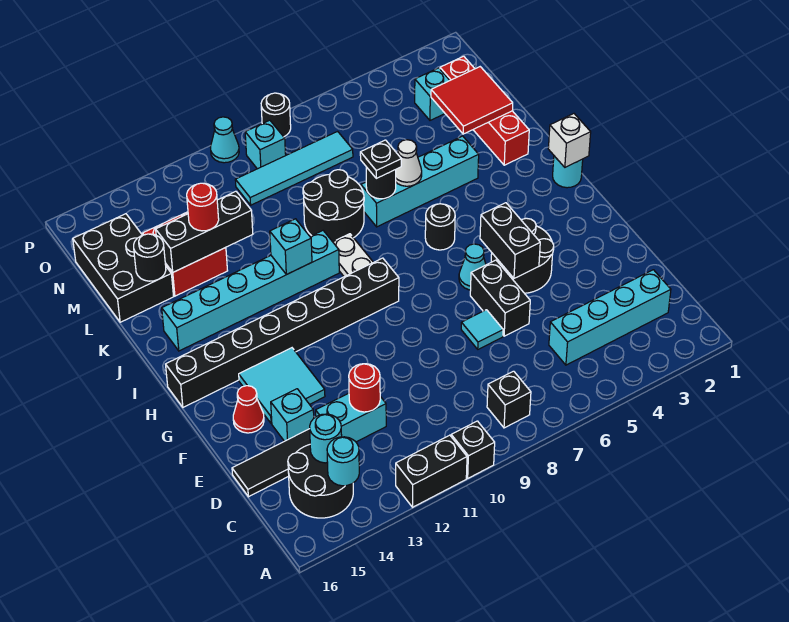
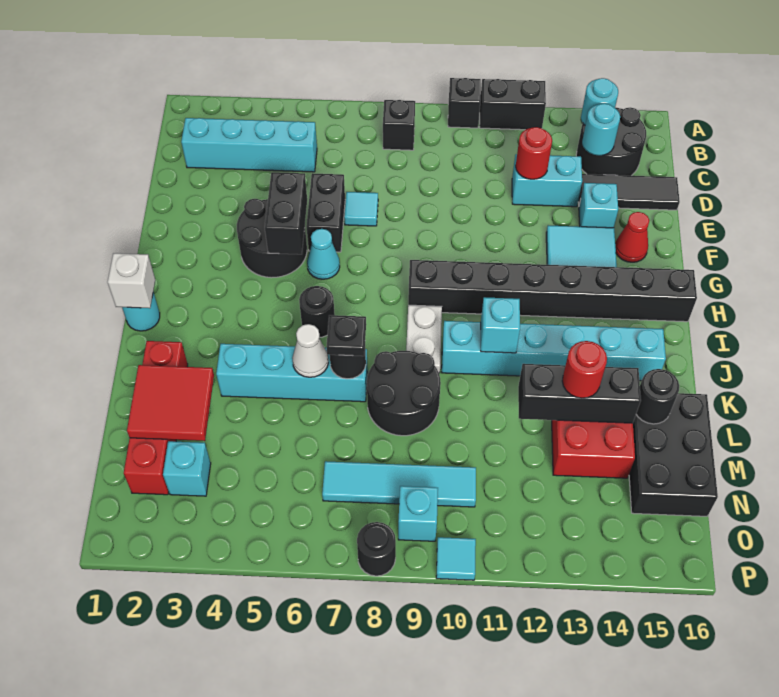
cyan 1x1 cone [210,117,239,163] -> cyan 1x1 tile [436,537,476,580]

